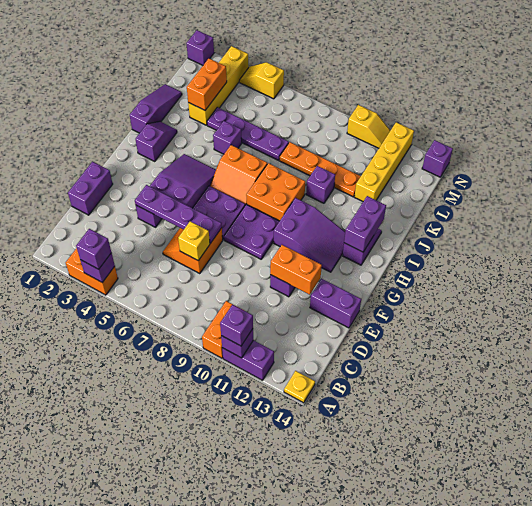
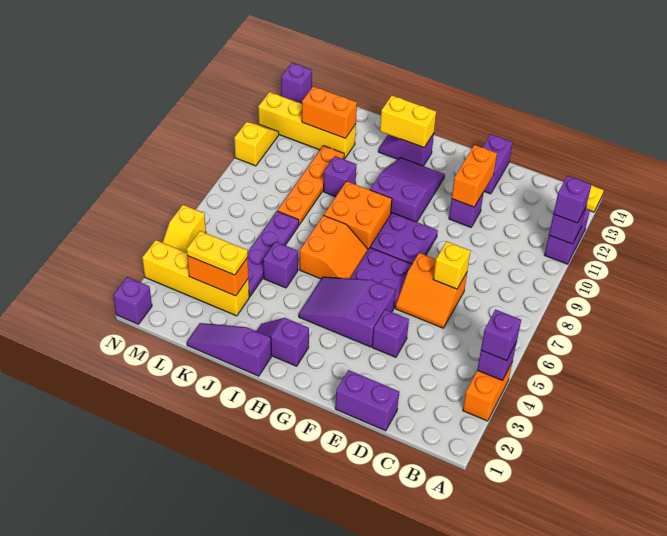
orange 1x2 brick [202,301,233,358] -> orange 1x2 brick moved to [302,86,357,138]
purple 1x4 plate [135,185,222,243] -> none
purple 1x2 brick [344,196,386,252] -> yellow 1x2 brick [380,95,436,148]
none -> yellow 1x2 plate [187,231,248,275]

